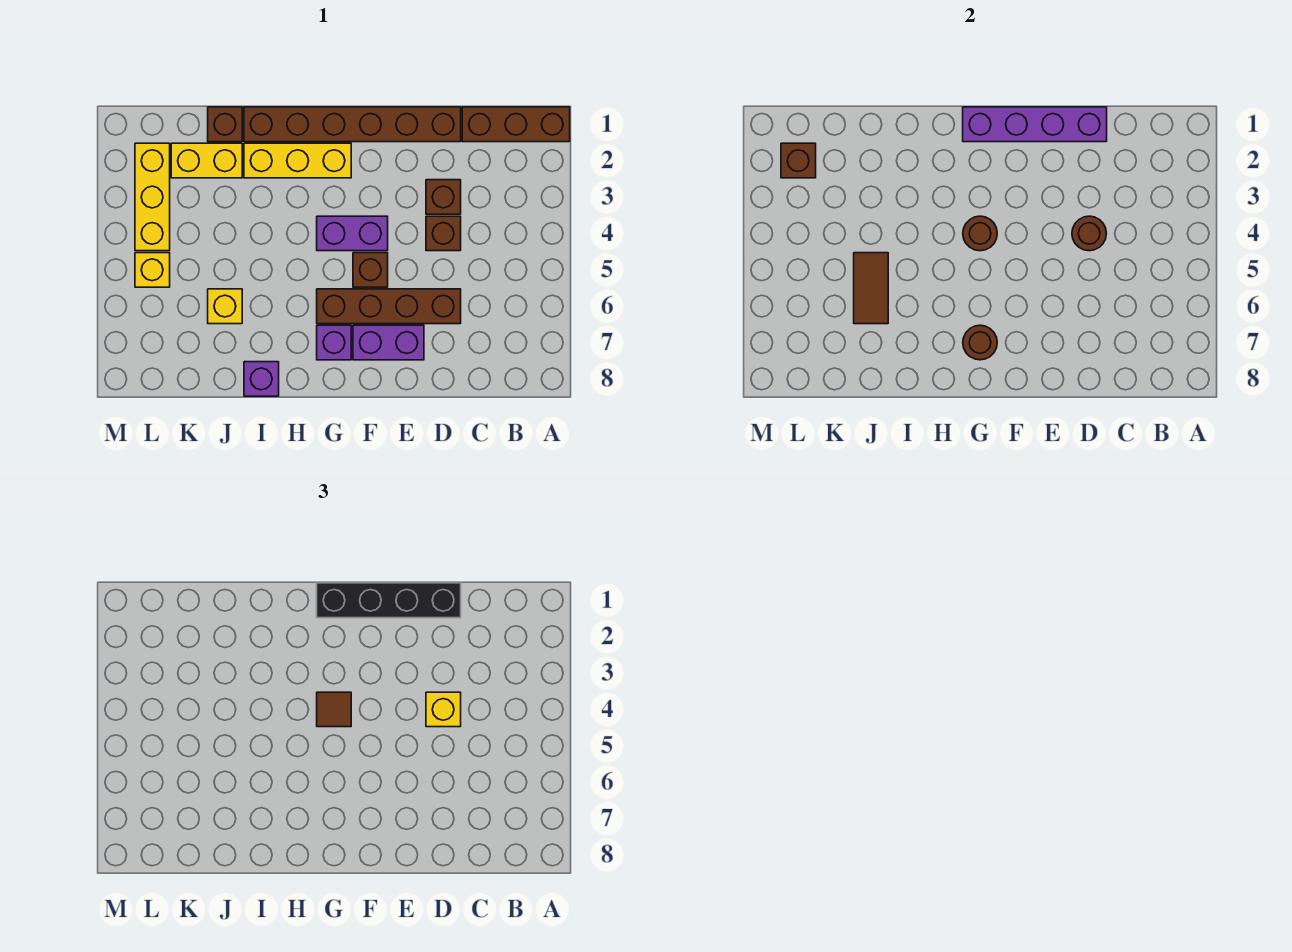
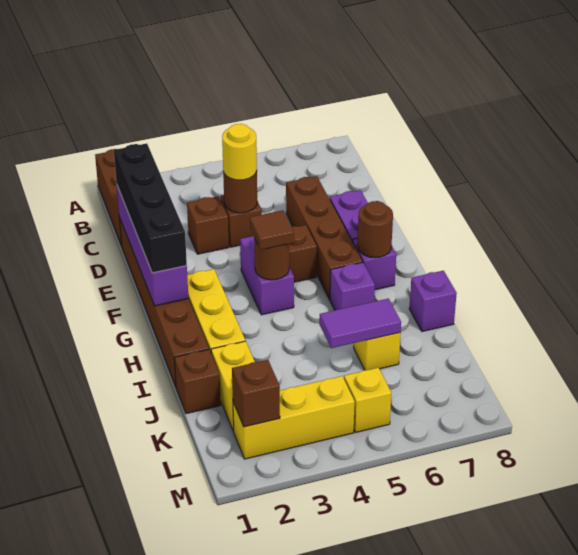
yellow 1x1 brick [426,692,461,727] -> yellow 1x1 round brick [222,124,257,180]
none -> purple 1x1 brick [330,262,375,310]
brown 1x2 tile [854,253,888,324] -> purple 1x2 tile [319,299,401,348]

